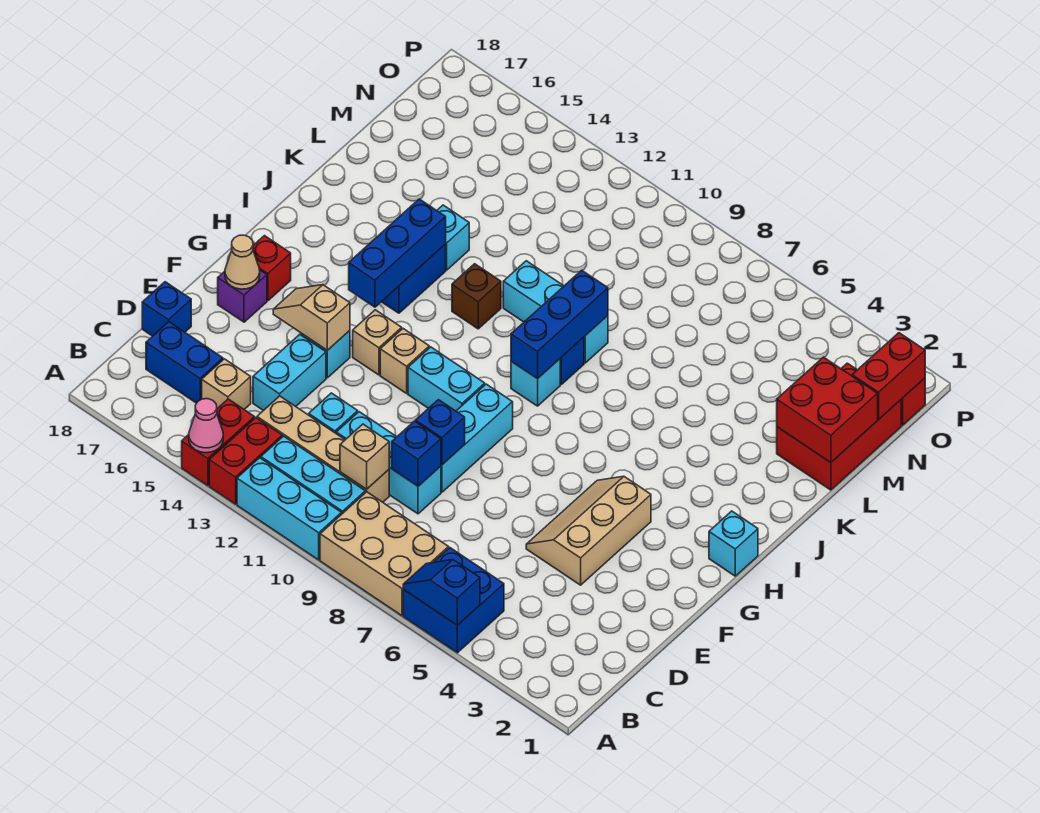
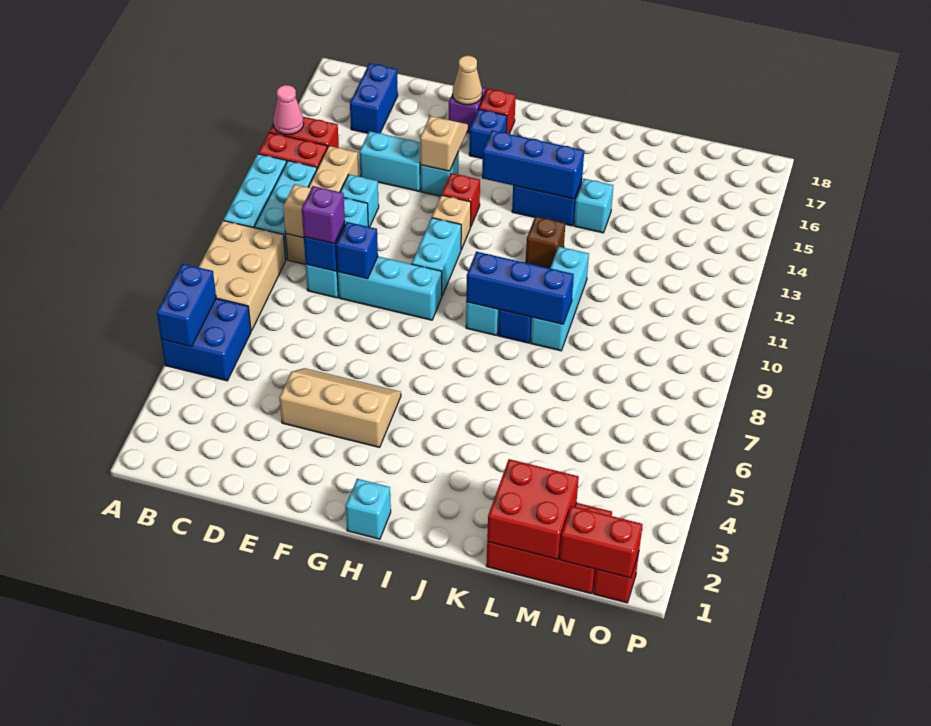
blue 1x2 slope [403,560,480,625] -> blue 1x2 brick [157,264,216,347]
tan 1x1 brick [202,359,251,409] -> none
none -> purple 1x1 brick [302,186,345,244]
blue 1x1 brick [142,282,191,336] -> blue 1x1 brick moved to [469,109,507,159]
tan 1x1 brick [353,310,402,375] -> red 1x1 brick [442,173,480,227]

